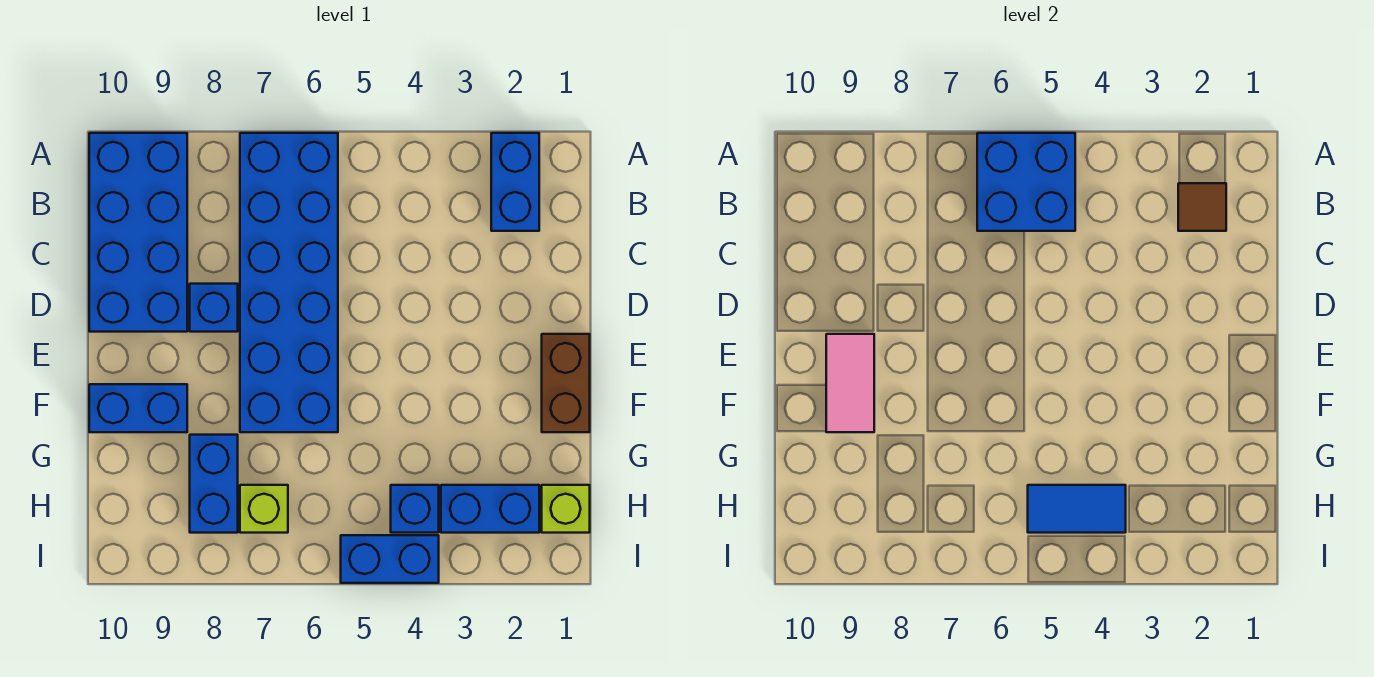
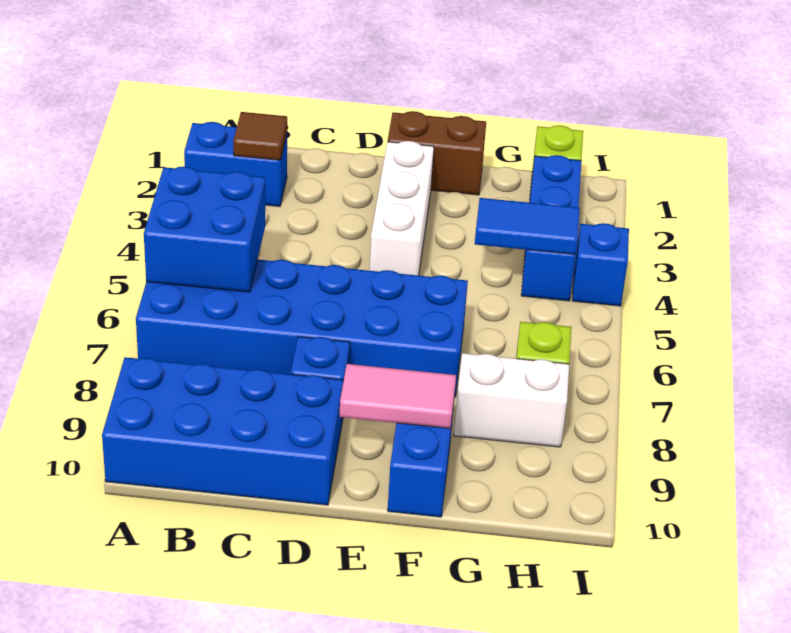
none -> white 1x3 brick [370,141,434,276]
blue 1x2 brick [190,435,238,533] -> white 1x2 brick [454,353,569,447]
blue 1x2 tile [1028,485,1126,533] -> blue 1x2 tile turned to [475,198,580,255]
blue 1x2 brick [341,535,439,583] -> blue 1x1 brick [572,223,629,306]

